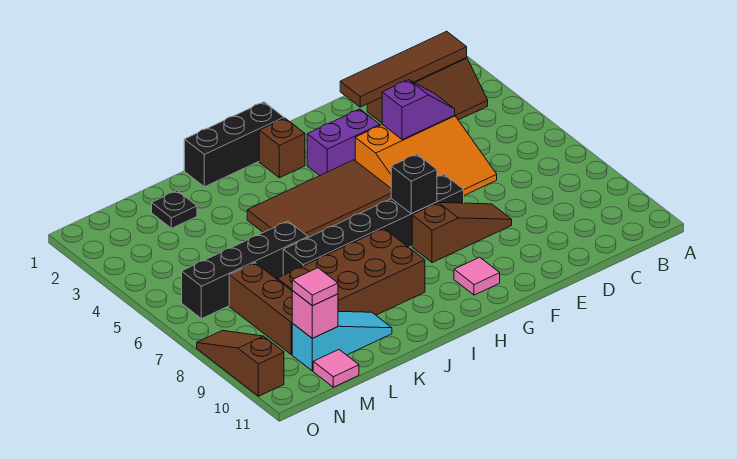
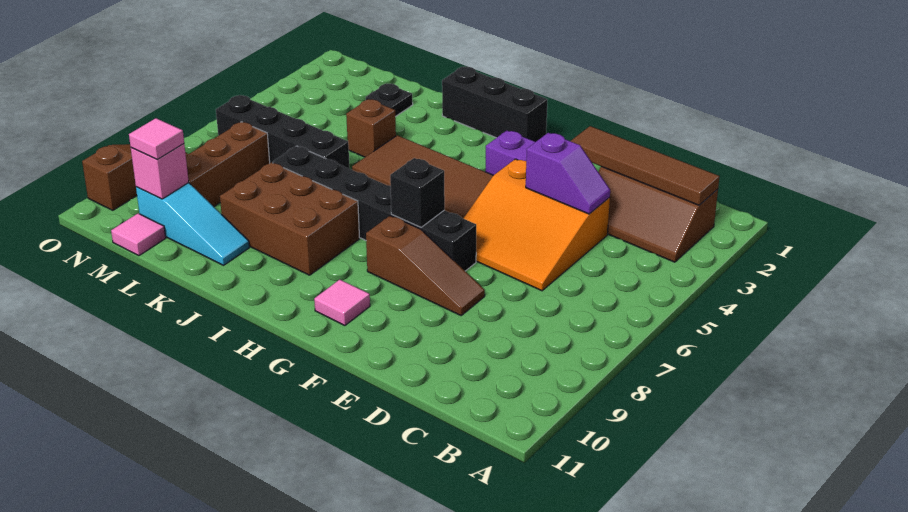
brown 1x1 brick [259,118,305,178] -> brown 1x1 brick moved to [346,99,396,157]
brown 2x4 brick [277,228,425,315] -> brown 2x3 brick [220,162,360,275]

